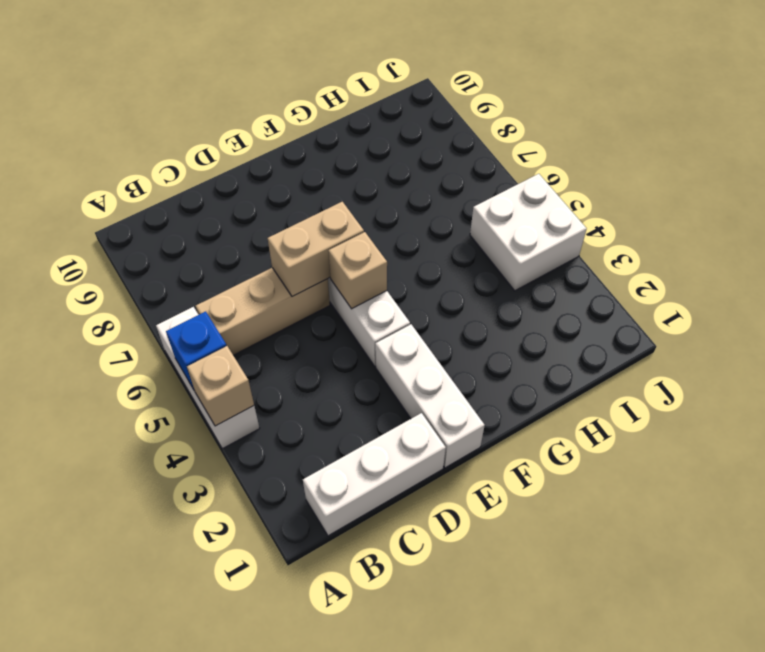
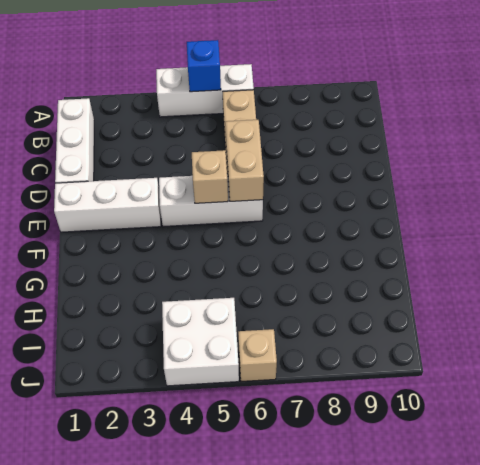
tan 1x1 brick [187,346,254,426] -> tan 1x1 brick moved to [238,329,277,382]

